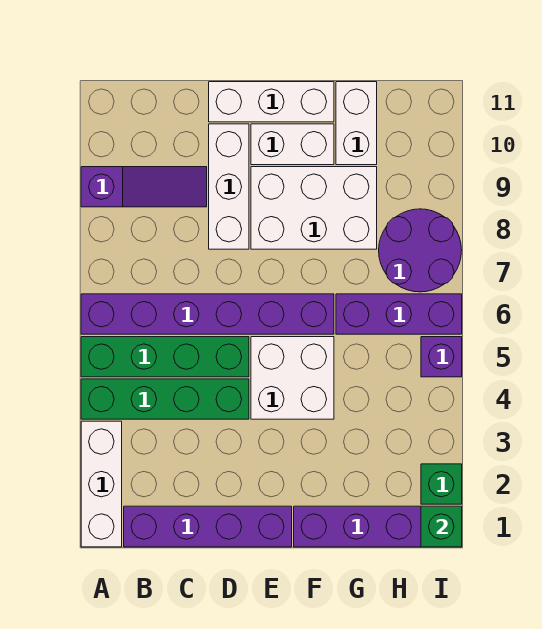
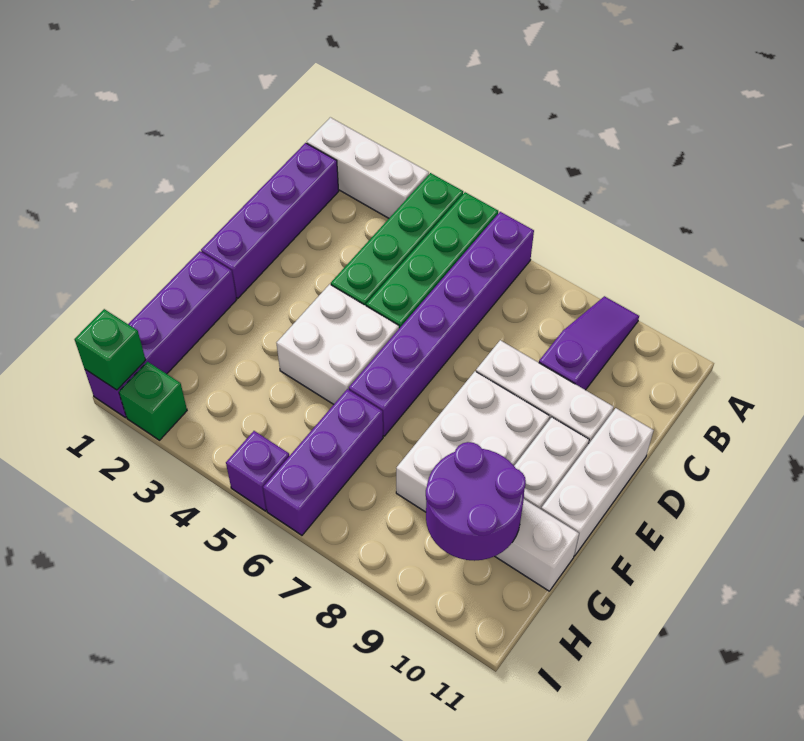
purple 1x3 slope [81,167,207,207] -> purple 1x3 slope turned to [539,296,639,390]
purple 2x2 round brick [379,209,462,292] -> purple 2x2 round brick moved to [426,442,526,561]

